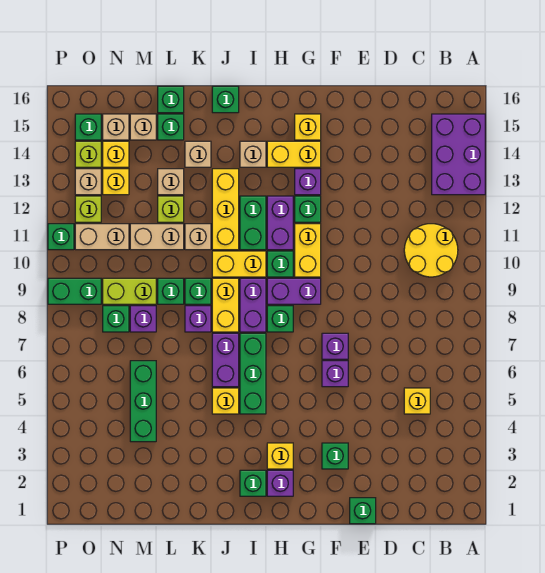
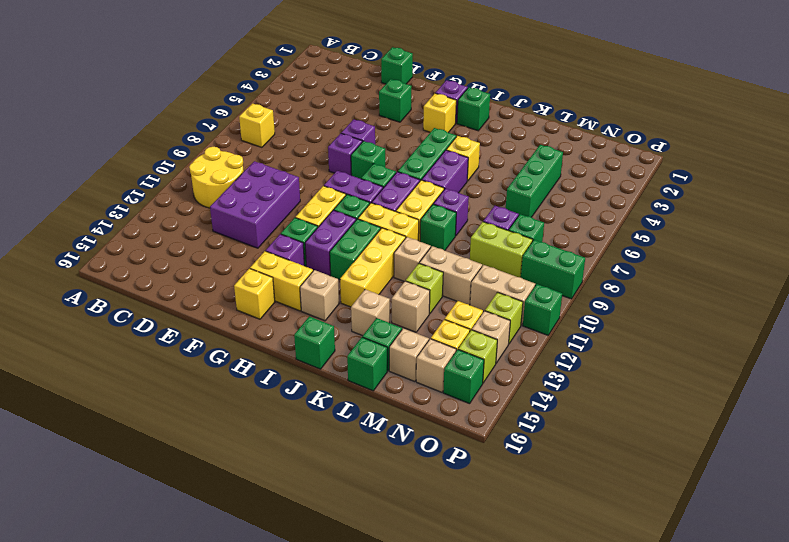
purple 2x3 brick [432,114,485,195] -> purple 2x3 brick moved to [210,161,300,248]
yellow 1x1 brick [404,388,430,414] -> yellow 1x1 brick moved to [239,103,275,147]
green 1x1 brick [158,278,184,304] -> green 1x1 brick moved to [351,141,385,179]

